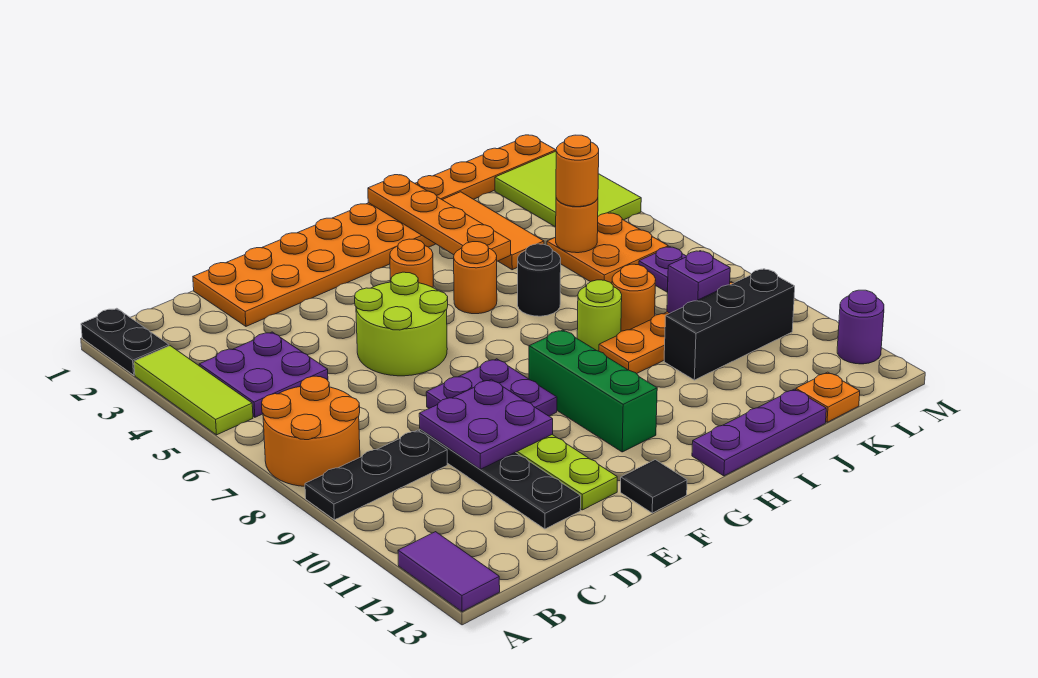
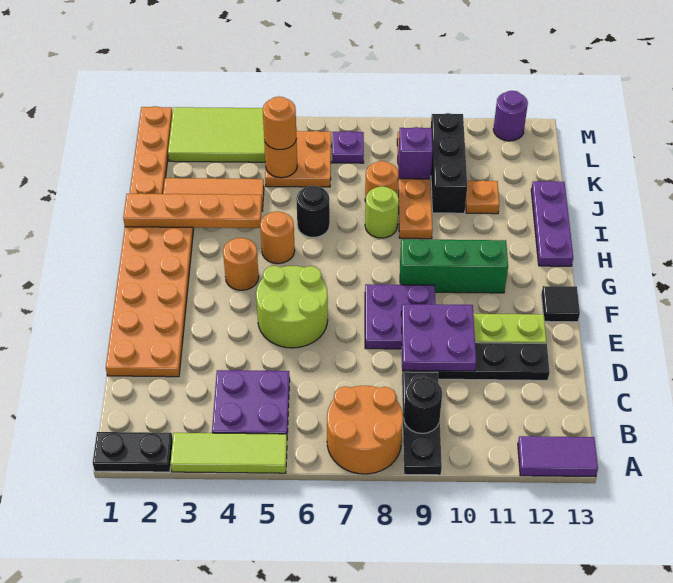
none -> black 1x1 round brick [404,377,442,433]
orange 1x1 plate [796,372,860,422] -> orange 1x1 plate moved to [466,180,499,214]

